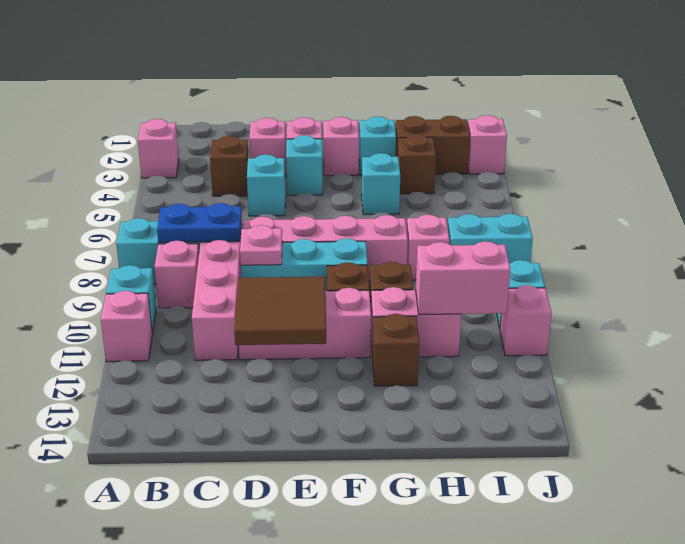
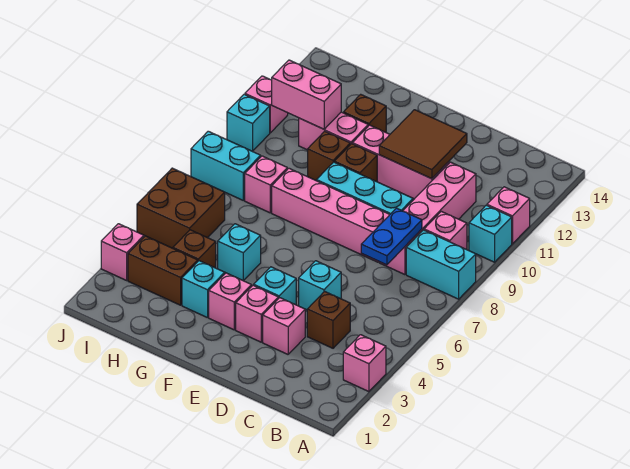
blue 1x2 plate [157,203,242,242] -> blue 1x2 plate turned to [361,208,422,265]
pink 1x1 plate [240,225,282,265] -> none
none -> brown 2x2 brick [137,168,225,248]

